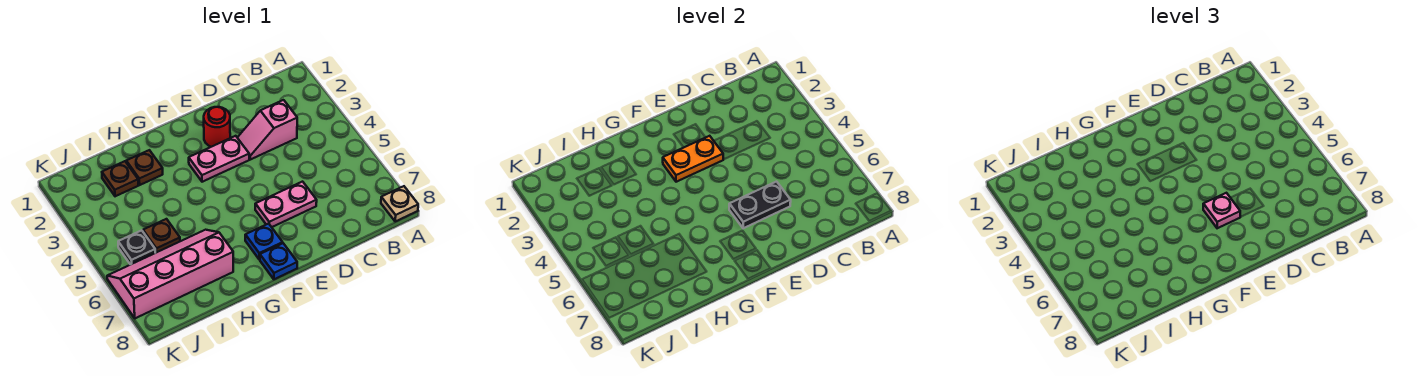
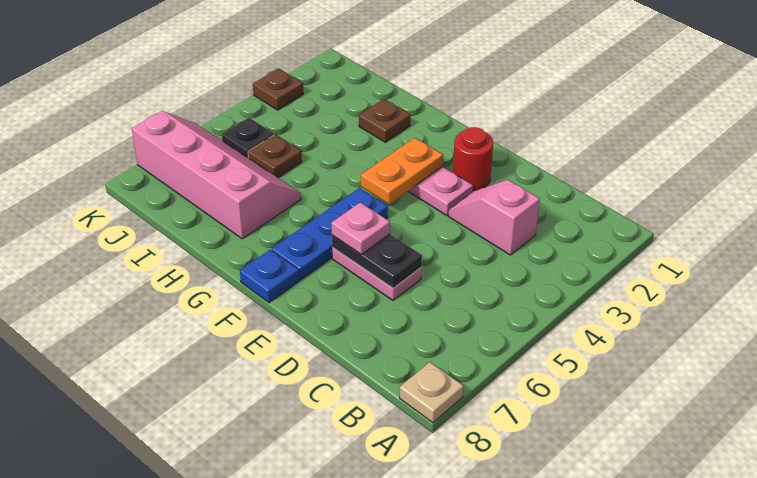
orange 1x2 plate [663,136,723,182] -> orange 1x2 plate turned to [361,138,443,204]
blue 1x1 plate [245,224,283,259] -> blue 1x3 plate [272,188,388,280]
brown 1x1 plate [102,161,138,196] -> brown 1x1 plate moved to [253,69,303,110]

